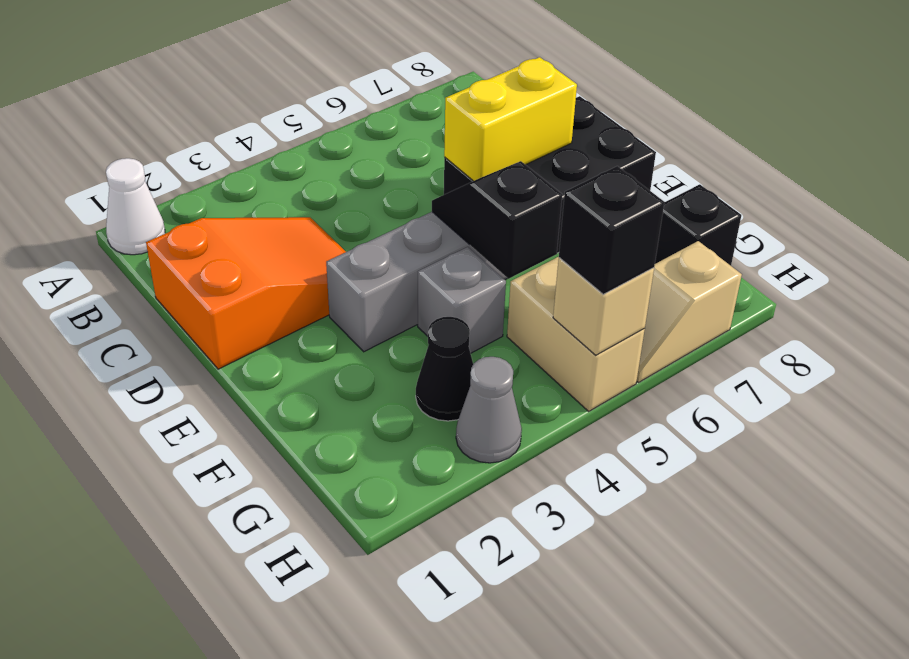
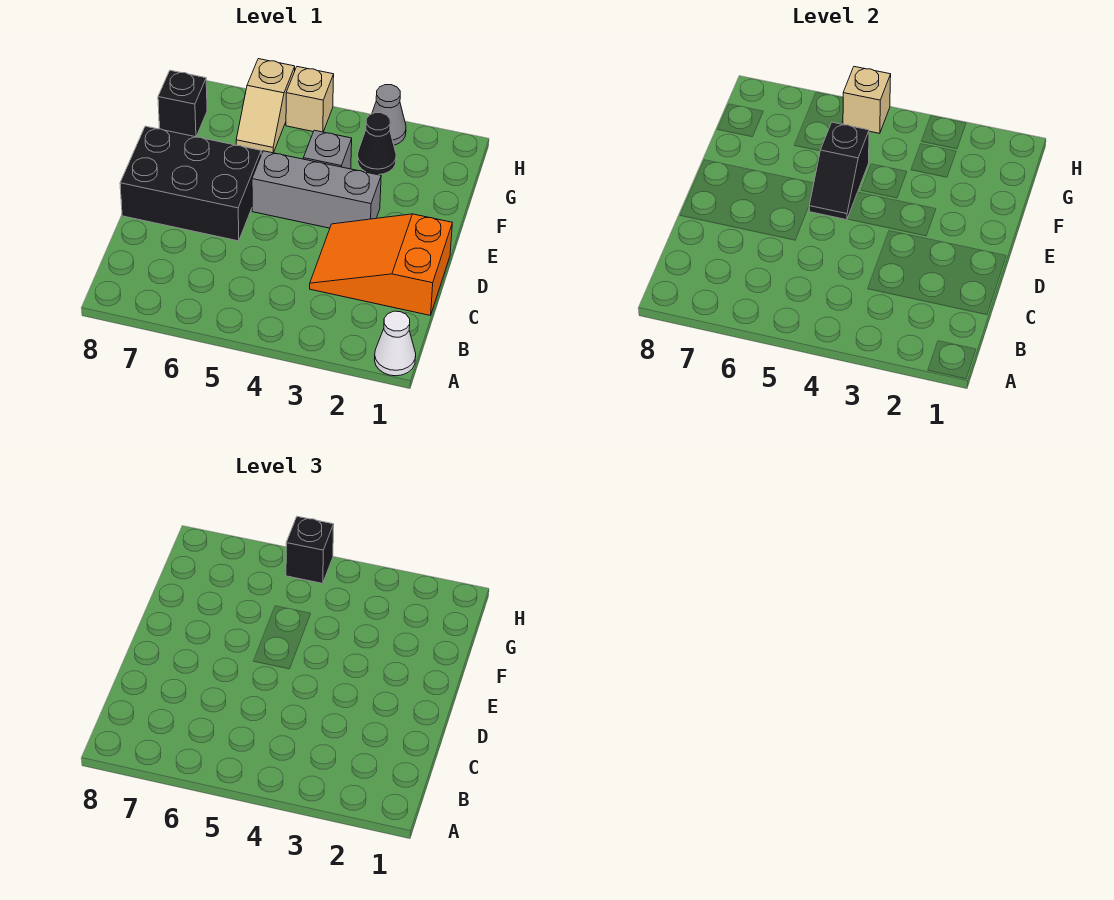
yellow 1x2 brick [444,57,577,181] -> none
tan 1x2 brick [507,257,645,411] -> tan 1x1 brick [286,67,334,132]
tan 1x2 slope [637,241,742,383] -> tan 1x2 slope turned to [236,59,295,153]

